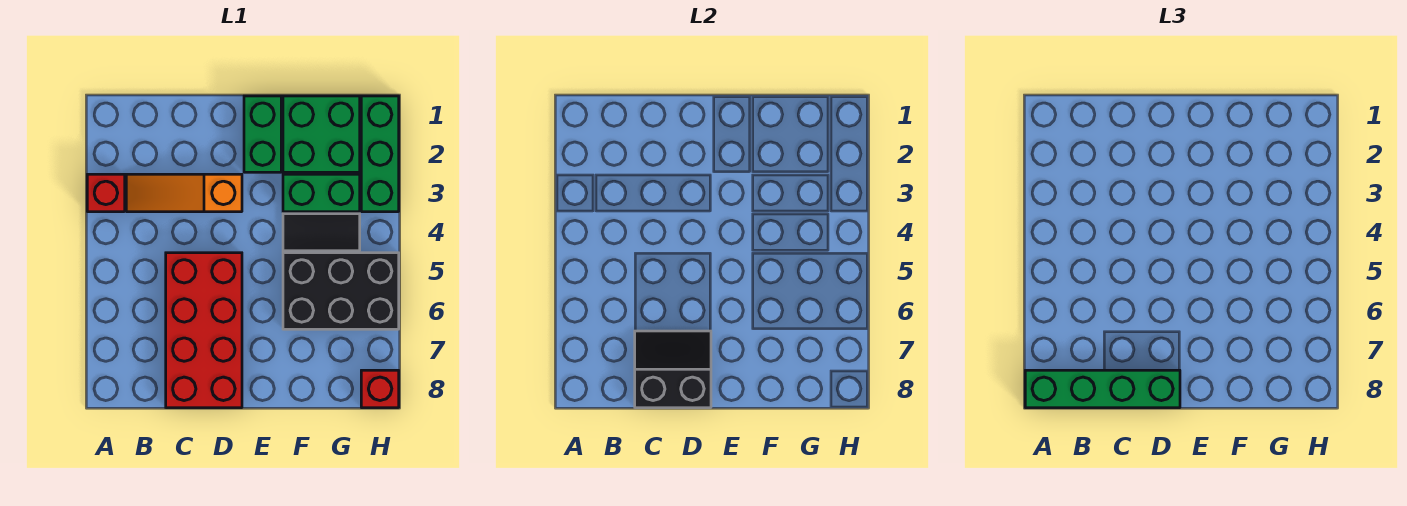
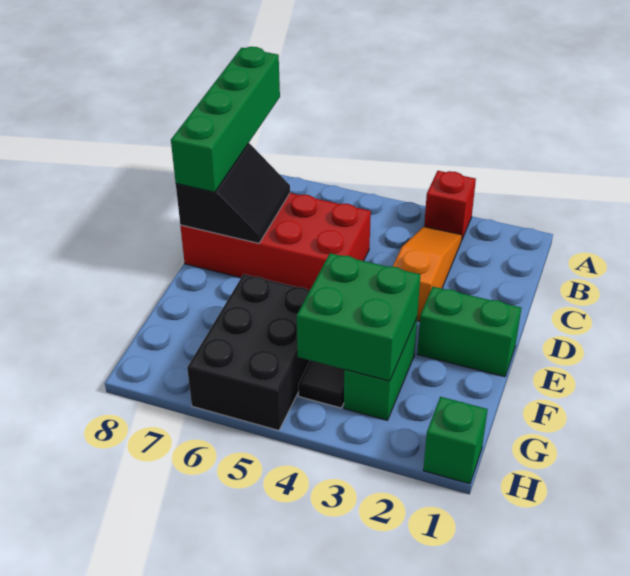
green 2x2 brick [283,96,360,172] -> green 2x2 brick moved to [297,253,420,381]
green 1x3 brick [361,96,399,212] -> green 1x1 brick [423,397,488,484]
red 1x1 brick [361,370,399,408] -> none

